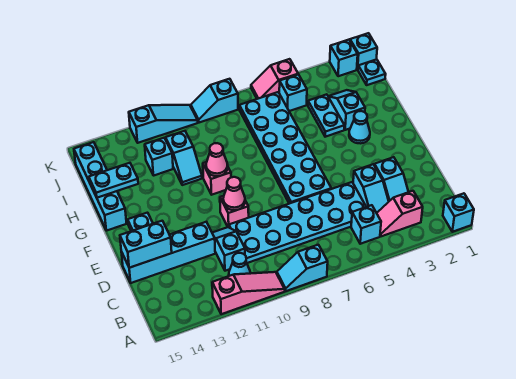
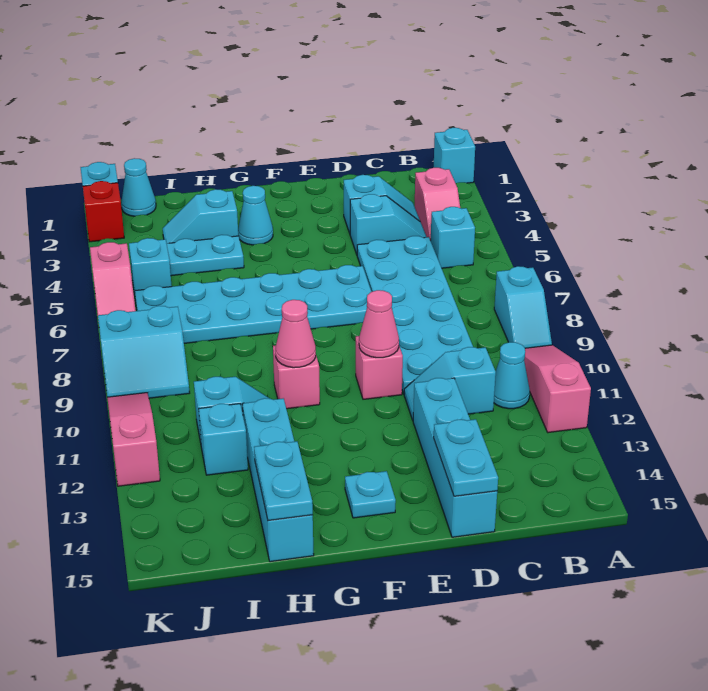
cyan 1x2 brick [120,221,172,268] -> cyan 1x2 plate [434,419,498,496]
cyan 1x4 brick [74,142,127,231] -> cyan 1x4 brick turned to [242,398,314,562]
cyan 1x1 plate [358,59,386,85] -> cyan 1x1 cone [121,158,156,216]
cyan 1x1 brick [330,40,358,76] -> red 1x1 brick [83,181,124,242]
cyan 1x2 slope [191,79,238,123] -> cyan 2x2 slope [98,306,190,398]
cyan 1x3 slope [129,105,198,143] -> pink 1x3 slope [107,393,160,486]

